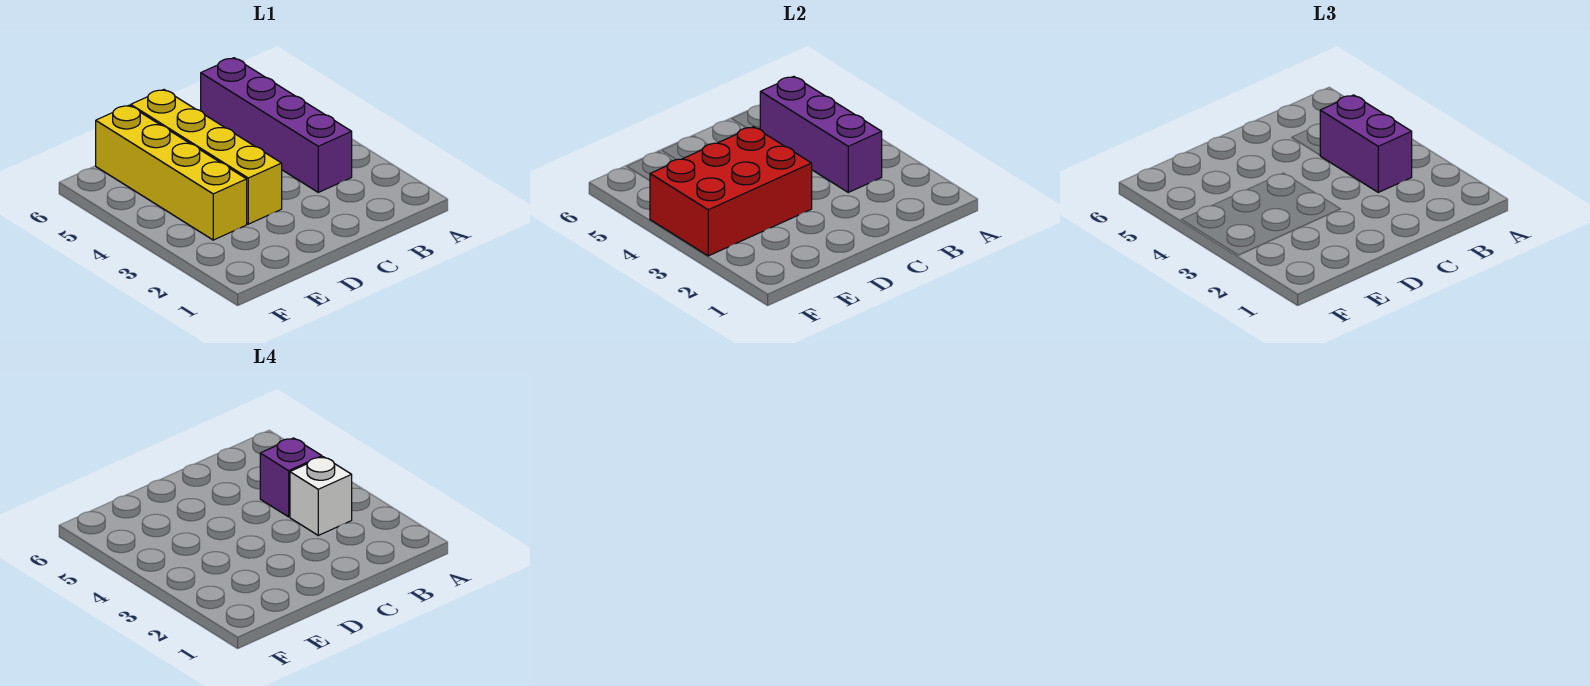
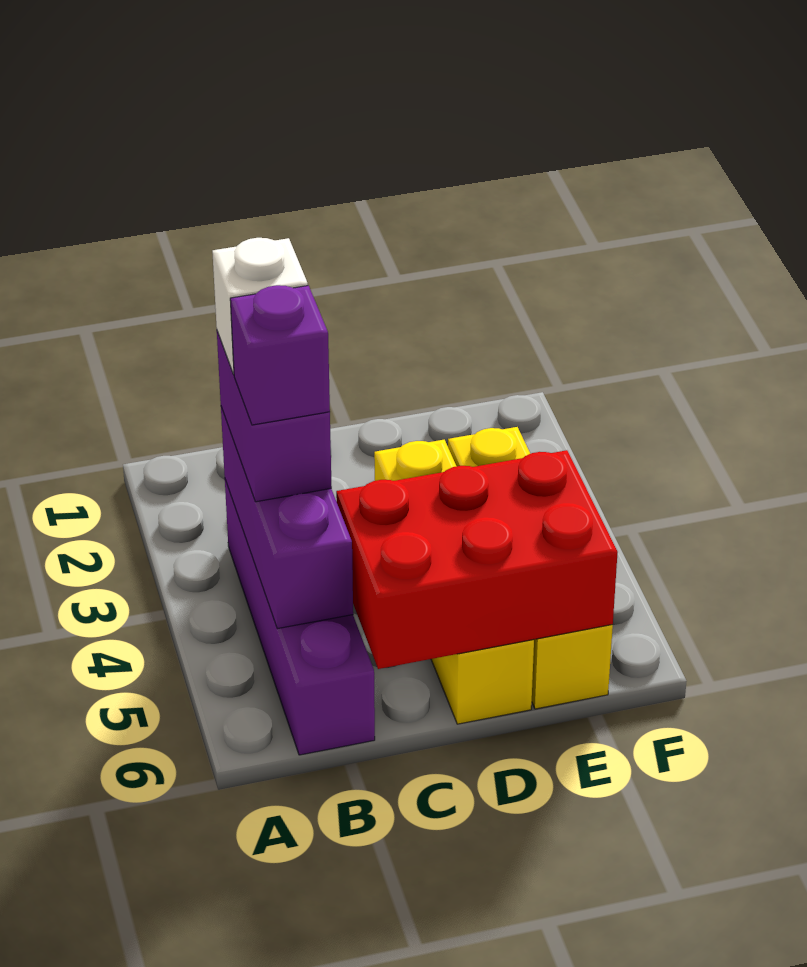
red 2x3 brick [650,127,812,256] -> red 2x3 brick moved to [336,450,618,669]

